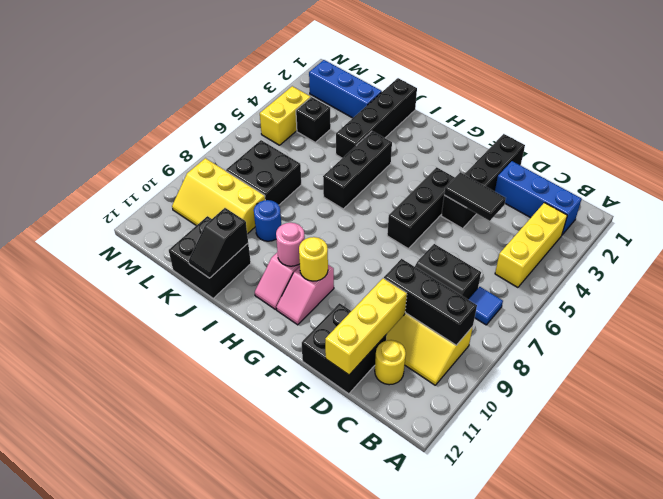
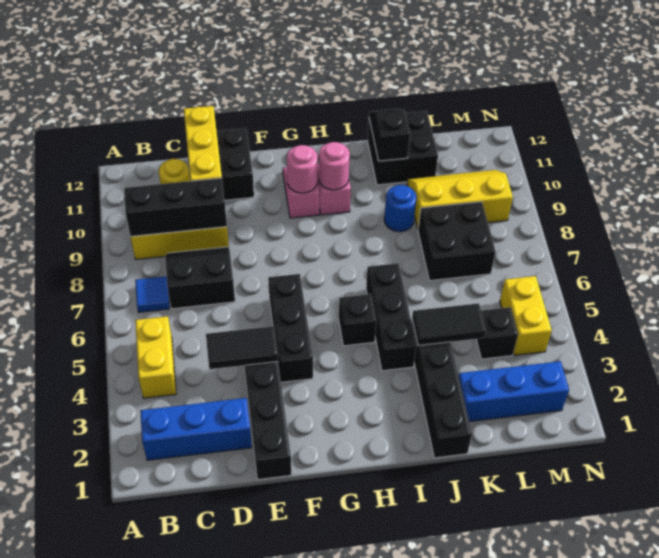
yellow 1x3 brick [495,203,567,287] -> yellow 1x2 brick [135,316,176,398]
yellow 1x1 round brick [299,237,328,281] -> pink 1x1 round brick [287,145,318,193]
none -> black 1x1 brick [339,294,376,346]
none -> black 1x2 tile [412,303,486,345]

